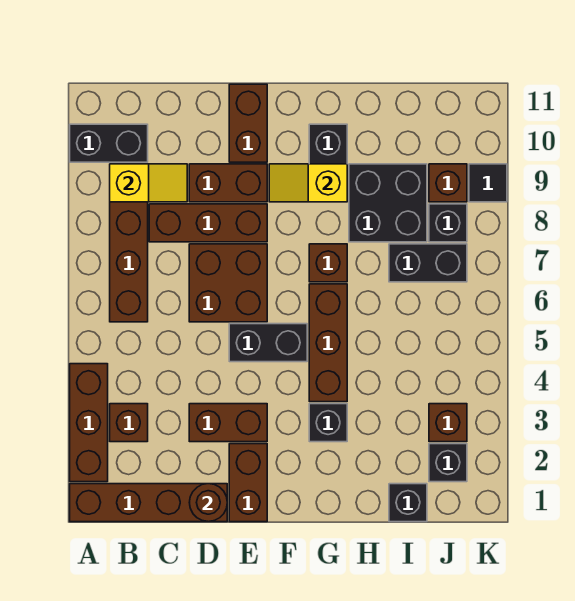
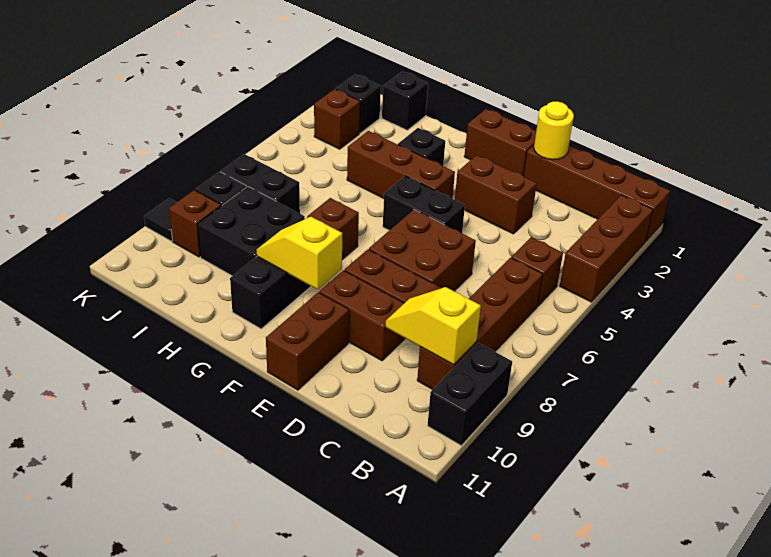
black 1x2 brick [70,124,148,162] -> black 1x2 brick turned to [427,343,512,446]
brown 1x1 brick [110,404,148,442] -> brown 1x1 brick moved to [511,237,563,306]
brown 1x1 round brick [189,484,227,522] -> yellow 1x1 round brick [534,101,574,160]
brown 1x2 brick [229,444,267,522] -> brown 1x2 brick turned to [464,109,536,176]
yellow 1x2 slope [269,164,347,202] -> yellow 1x2 slope turned to [257,217,342,289]
brown 1x3 brick [309,284,347,402] -> brown 1x3 brick turned to [347,131,455,198]

